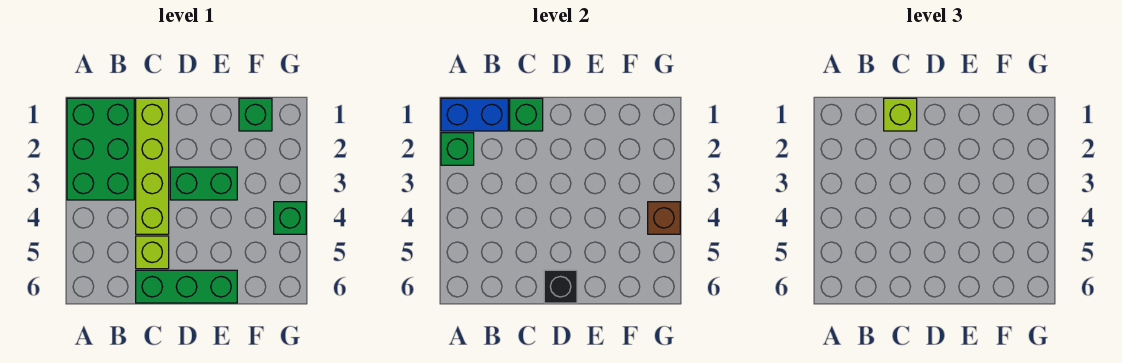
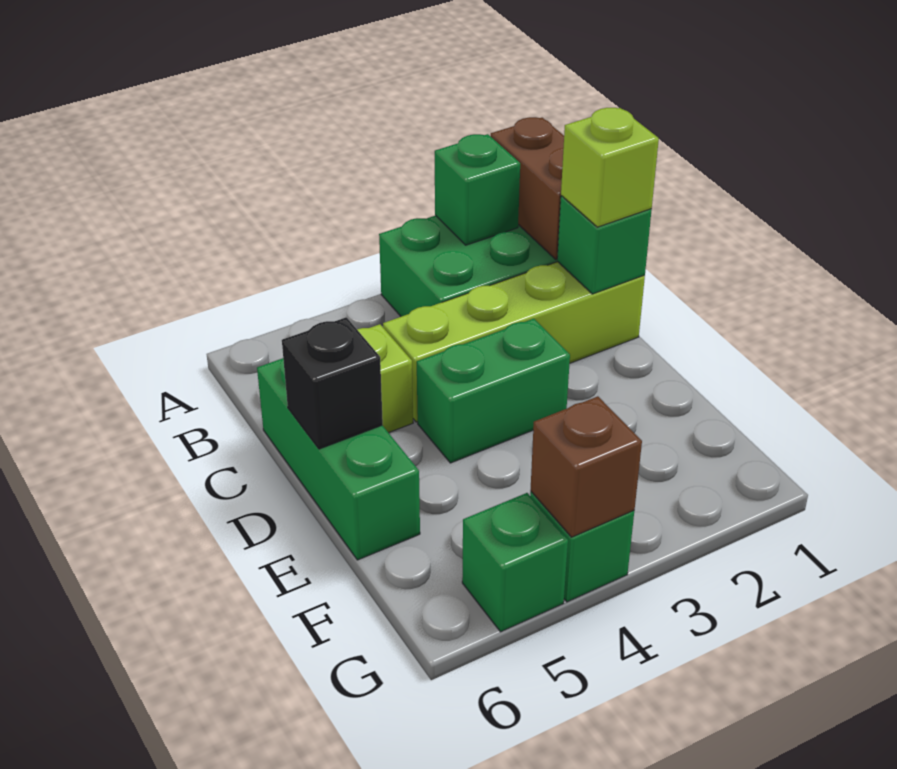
blue 1x2 brick [441,98,508,131] -> brown 1x2 brick [491,117,564,259]
green 1x2 brick [170,167,237,200] -> green 1x2 brick turned to [417,319,570,463]
green 1x1 brick [239,98,272,131] -> green 1x1 brick moved to [462,493,568,632]

